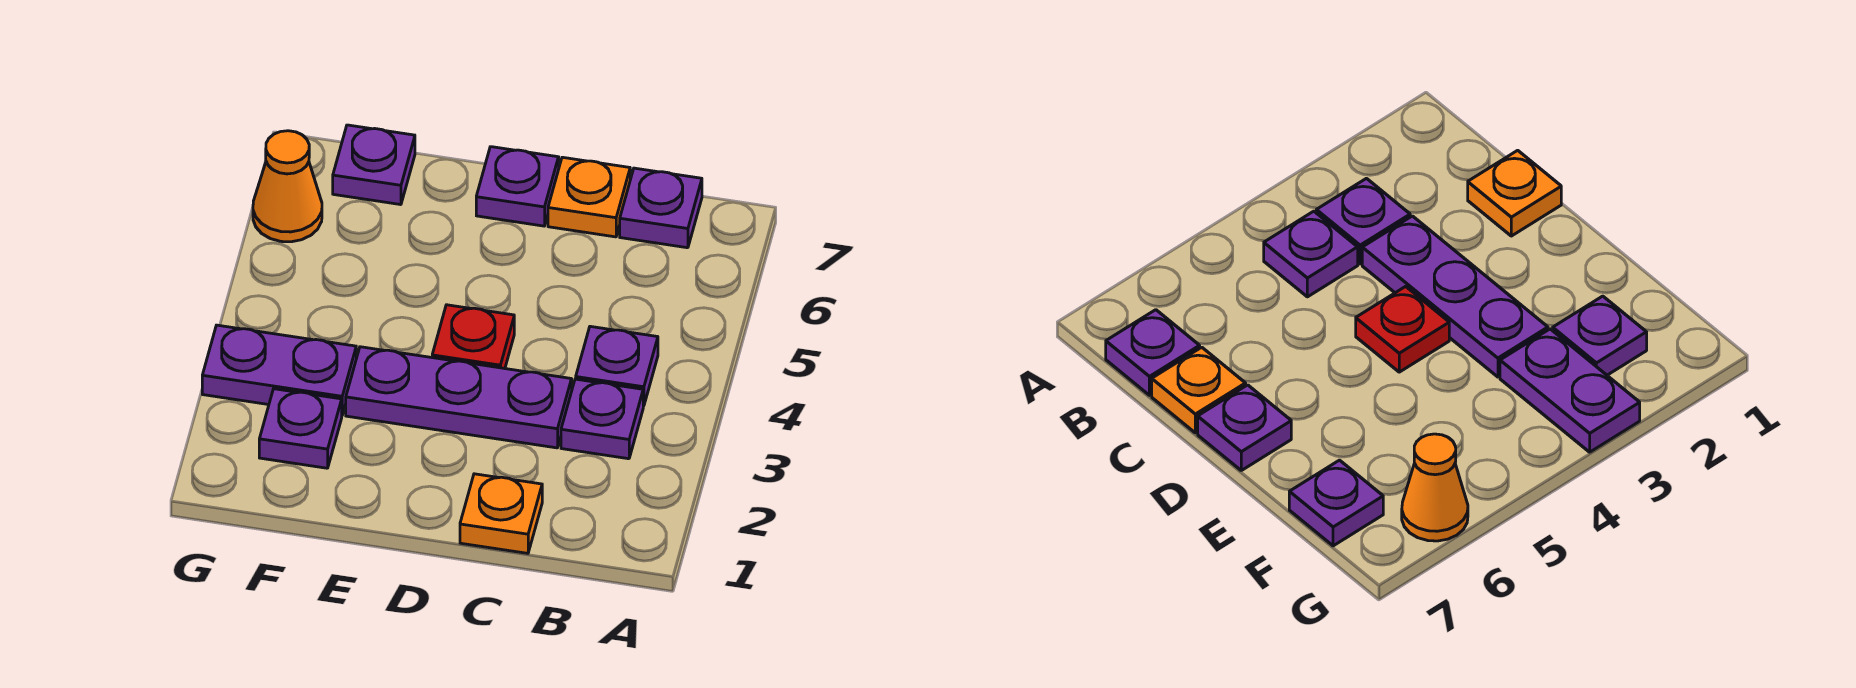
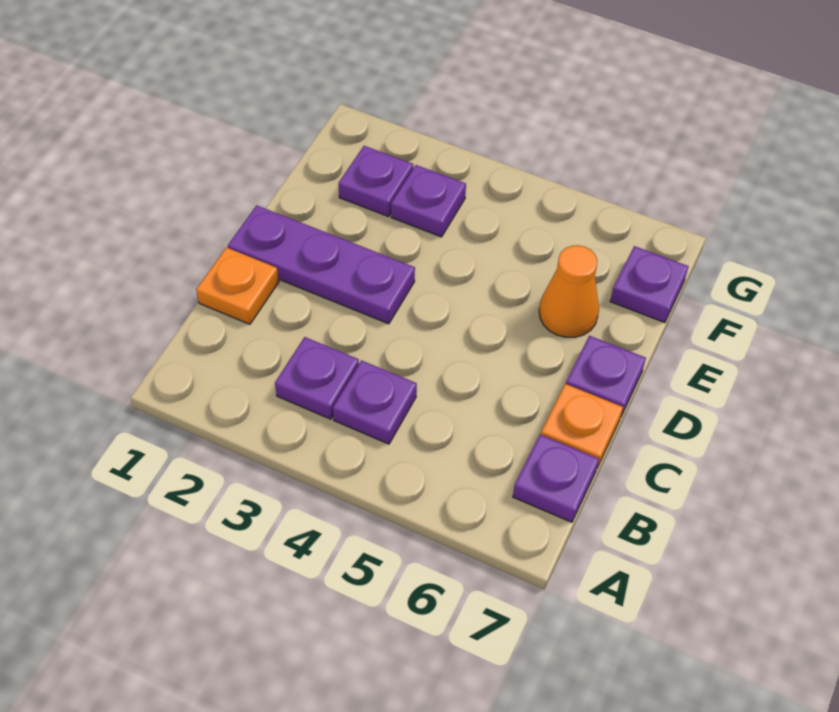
purple 1x3 plate [346,347,572,448] -> purple 1x3 plate turned to [228,205,415,324]
red 1x1 plate [432,305,514,368] -> none
purple 1x2 plate [202,325,356,415] -> purple 1x1 plate [391,165,466,237]
orange 1x1 cone [253,131,322,242] -> orange 1x1 cone moved to [539,245,599,337]

